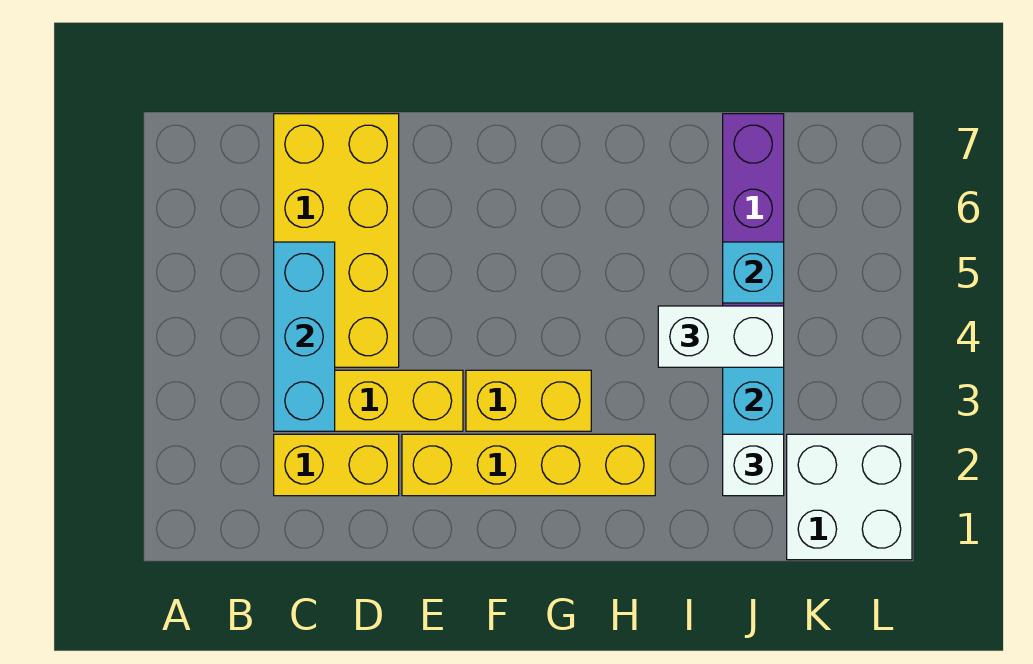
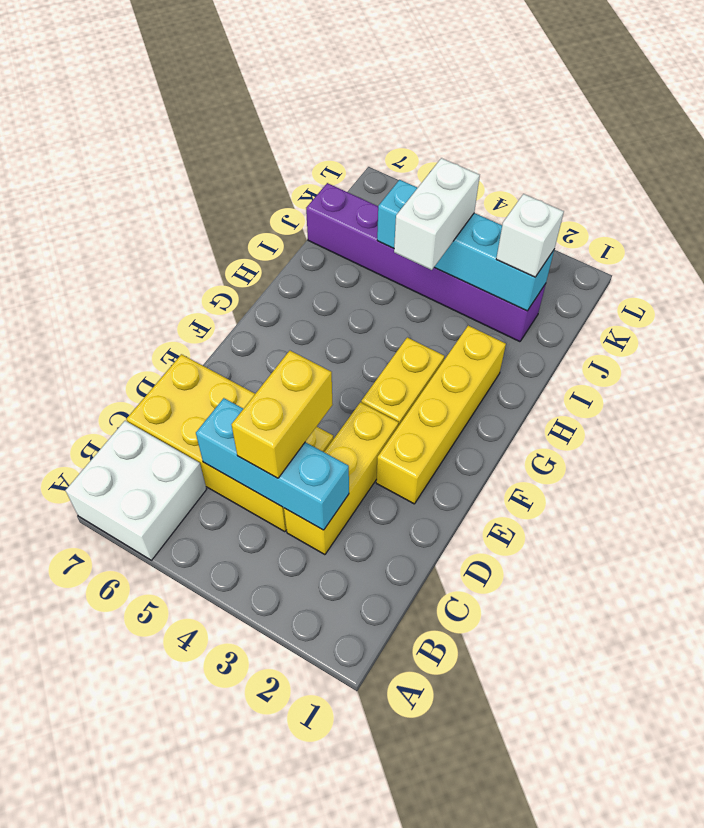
yellow 1x2 brick [274,434,399,496] -> yellow 1x2 brick moved to [231,351,333,478]
white 2x2 brick [787,434,912,560] -> white 2x2 brick moved to [66,421,207,560]

